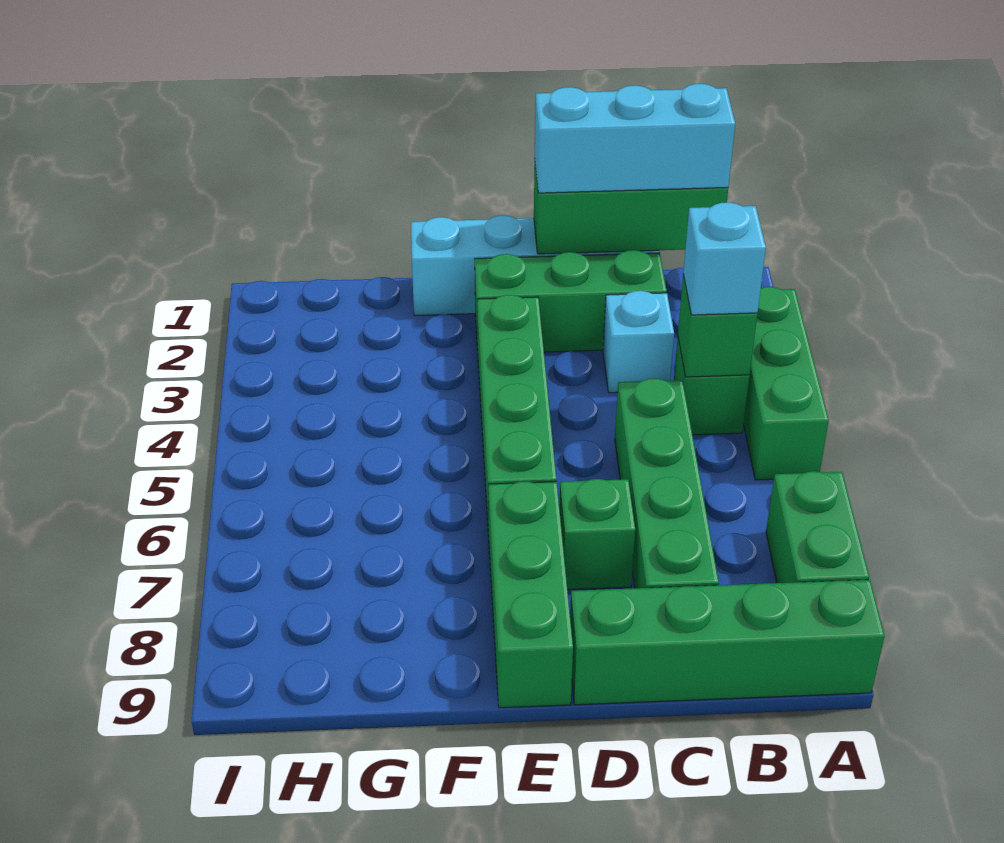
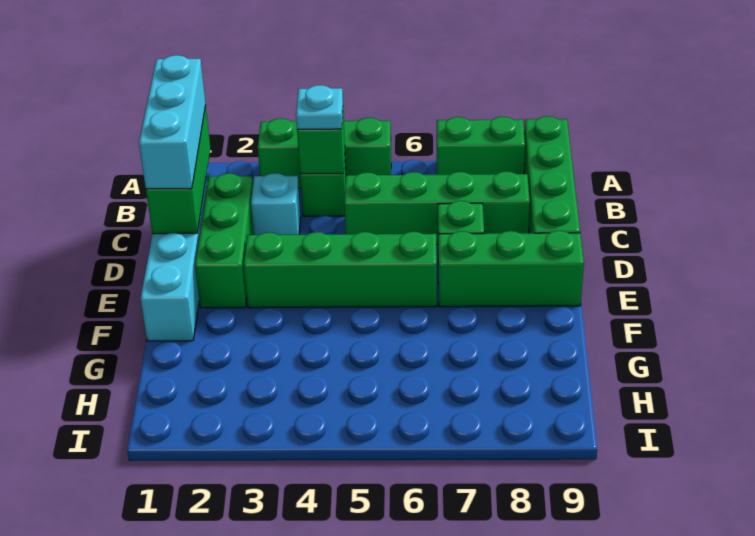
cyan 1x1 brick [683,202,766,315] -> cyan 1x1 plate [296,85,343,129]

